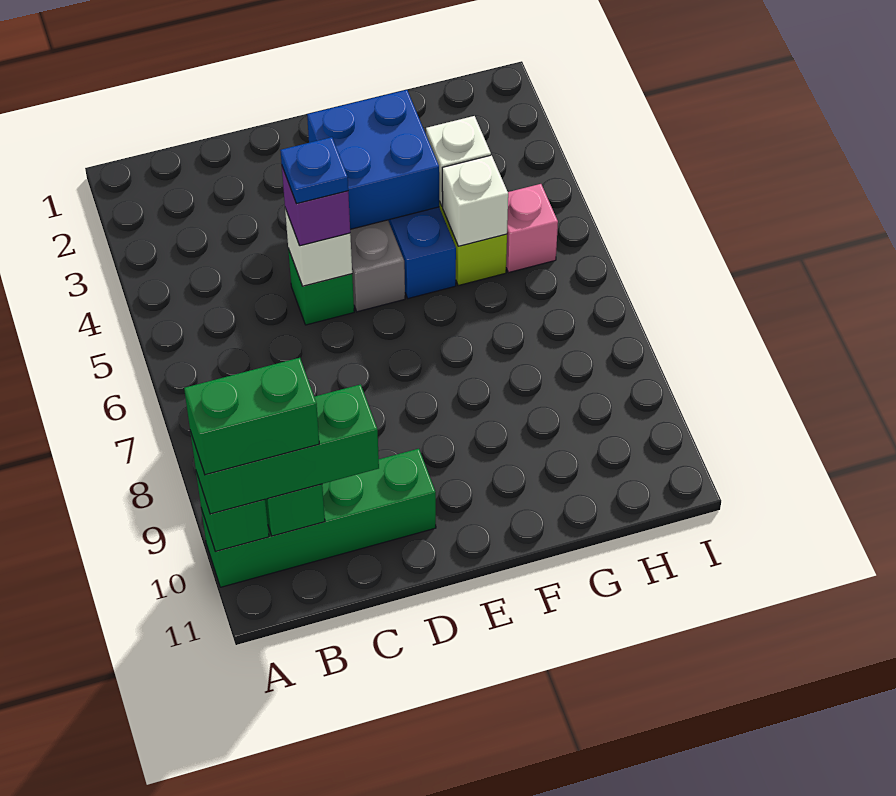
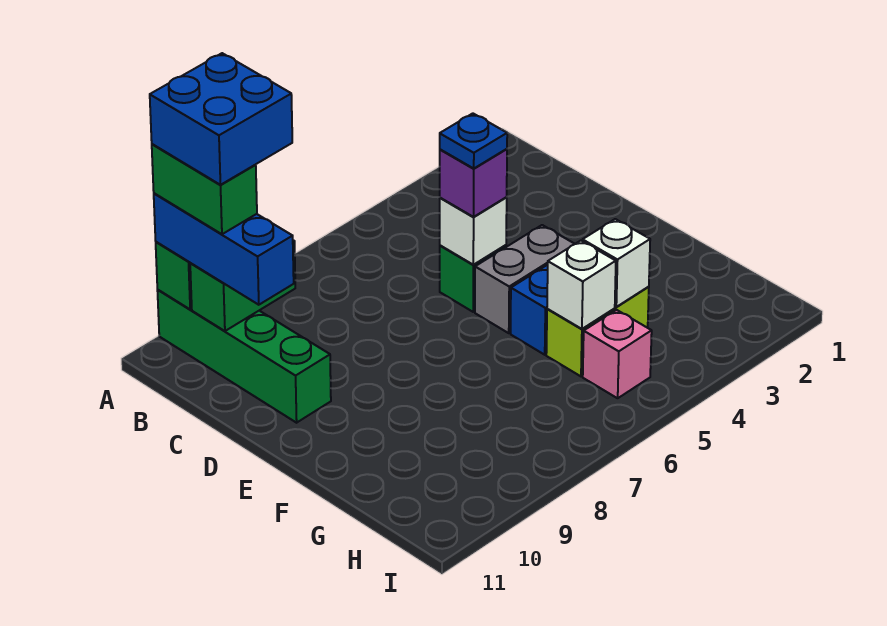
green 1x3 brick [190,384,379,514] -> blue 1x3 brick [154,193,294,305]
blue 2x2 brick [307,90,440,229] -> blue 2x2 brick moved to [150,53,292,185]

